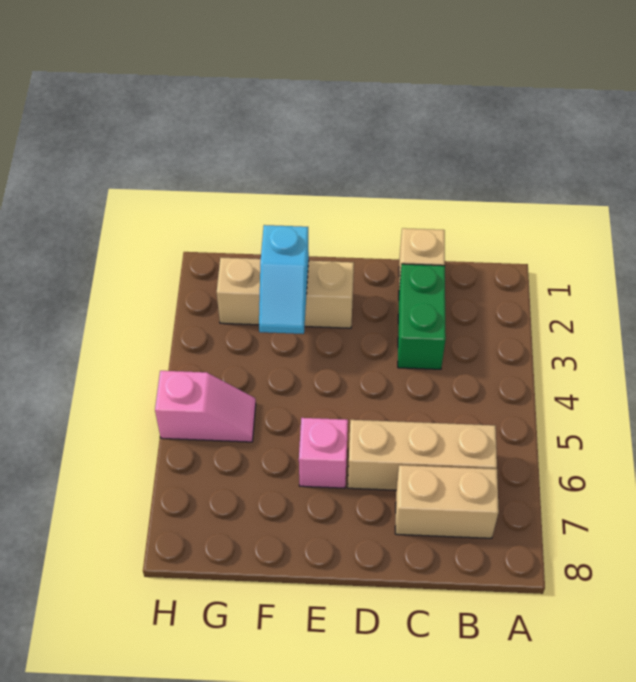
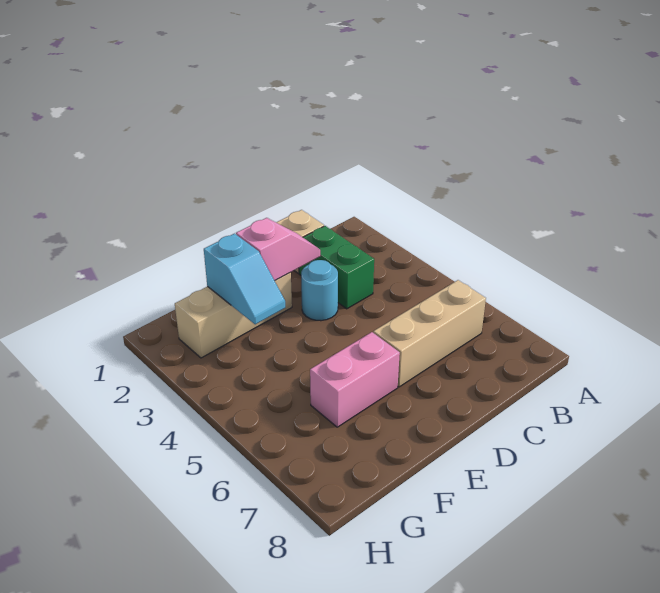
tan 1x2 brick [395,465,499,538] -> none
none -> cyan 1x1 round brick [301,260,338,321]
pink 1x1 brick [299,418,348,488] -> pink 1x2 brick [310,332,400,427]
pink 1x2 slope [155,371,256,442] -> pink 1x2 slope moved to [236,218,320,281]

